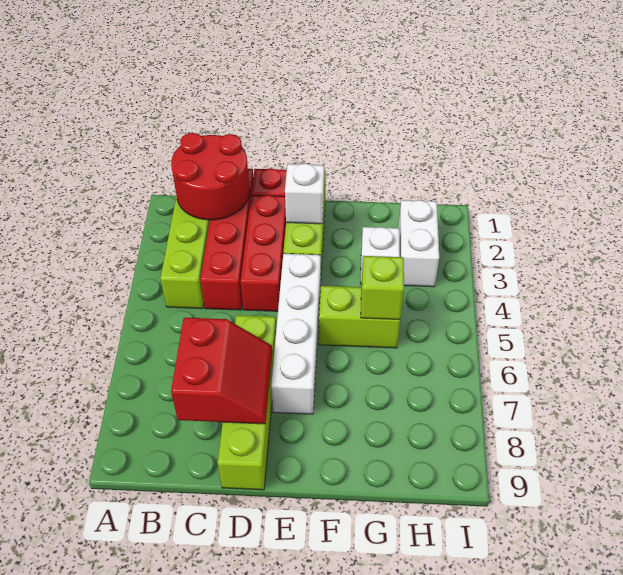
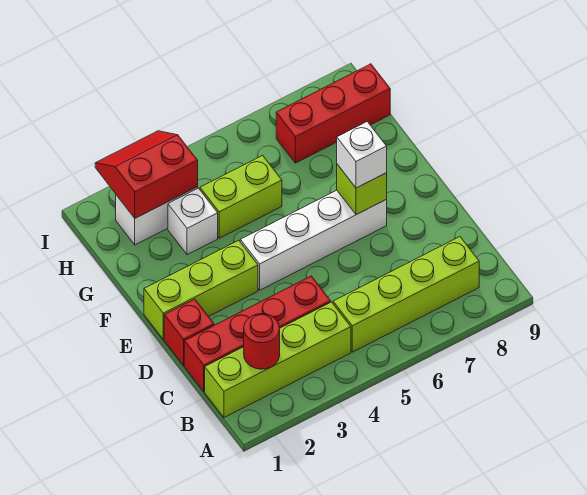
red 2x2 round brick [171,133,250,220] -> red 1x1 round brick [244,314,280,369]
red 2x2 slope [171,318,272,424] -> red 2x2 slope moved to [95,131,198,218]
red 1x3 brick [240,195,286,311] -> red 1x3 brick moved to [276,64,390,163]
lime 1x4 brick [218,315,276,490] -> lime 1x4 brick moved to [333,237,479,352]
white 1x1 brick [285,163,324,224] -> white 1x1 brick moved to [337,122,387,188]
lime 1x2 brick [319,286,400,348] -> lime 1x2 brick turned to [200,155,282,238]
lime 1x1 brick [361,256,404,320] -> lime 1x1 brick moved to [337,164,387,215]

